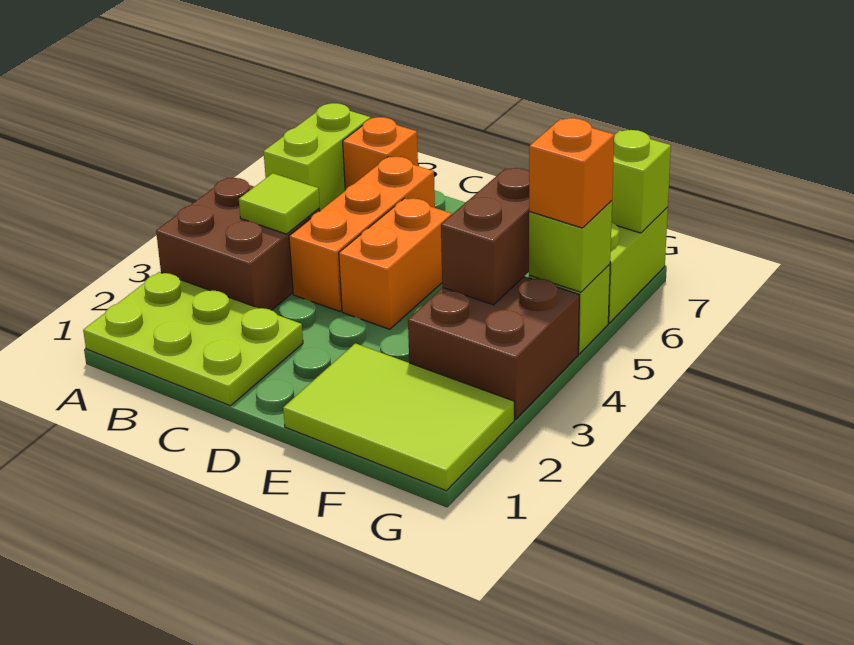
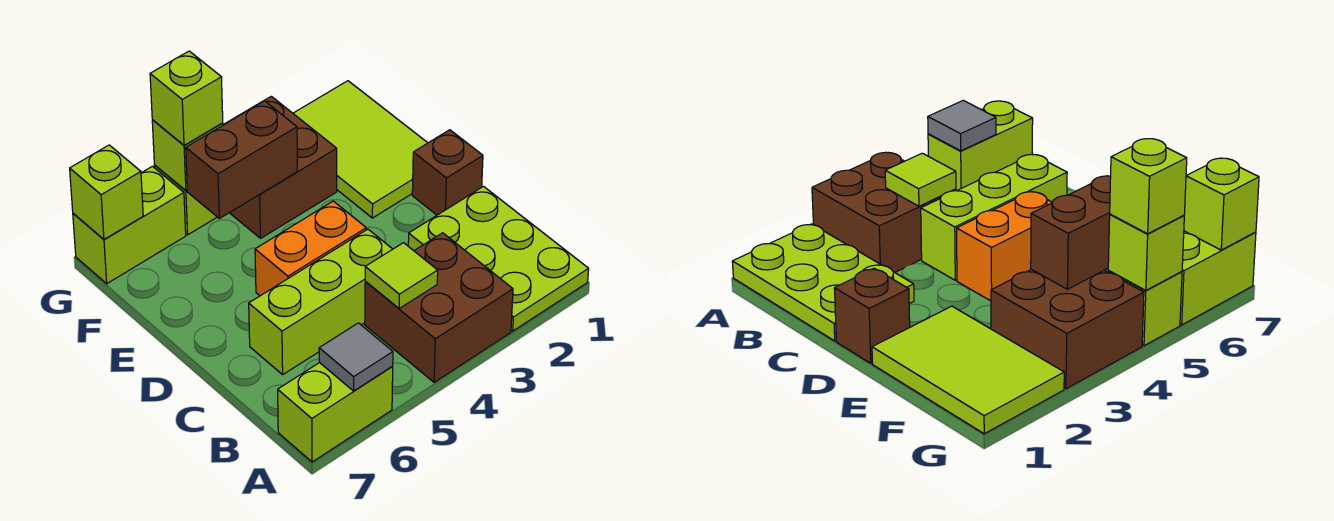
none -> grey 1x1 tile [319,323,393,391]
orange 1x1 brick [343,117,418,190] -> none
orange 1x3 brick [289,157,435,311] -> lime 1x3 brick [249,229,392,375]
none -> brown 1x1 brick [412,130,483,215]
orange 1x1 brick [529,118,614,228] -> lime 1x1 brick [150,51,223,145]

